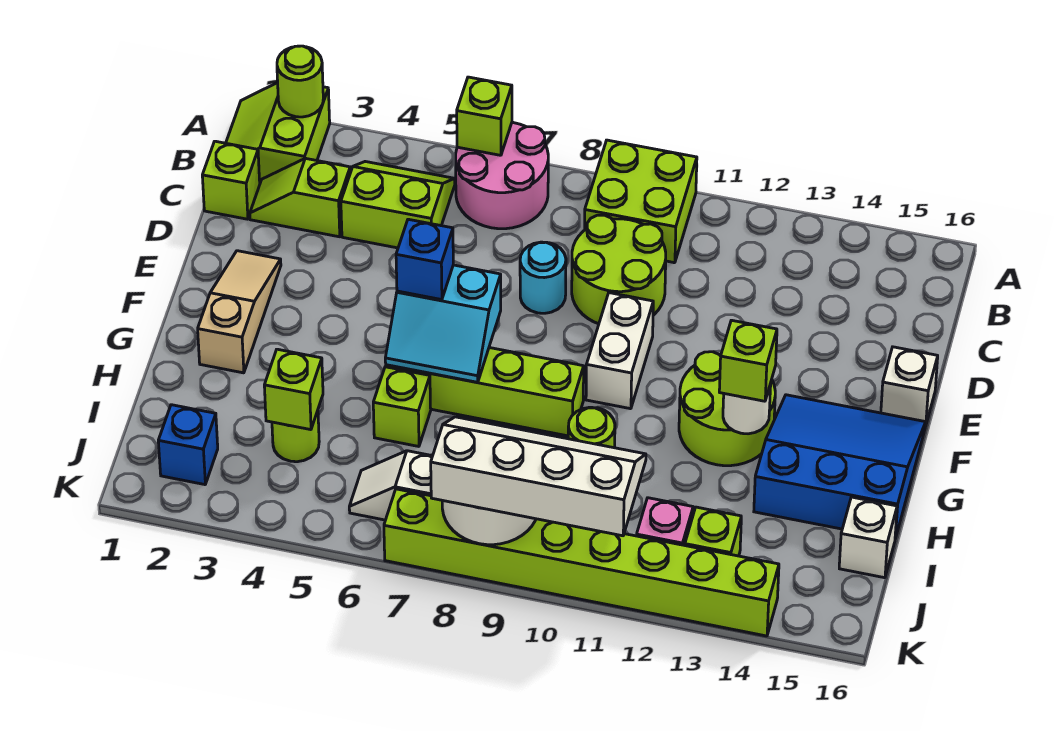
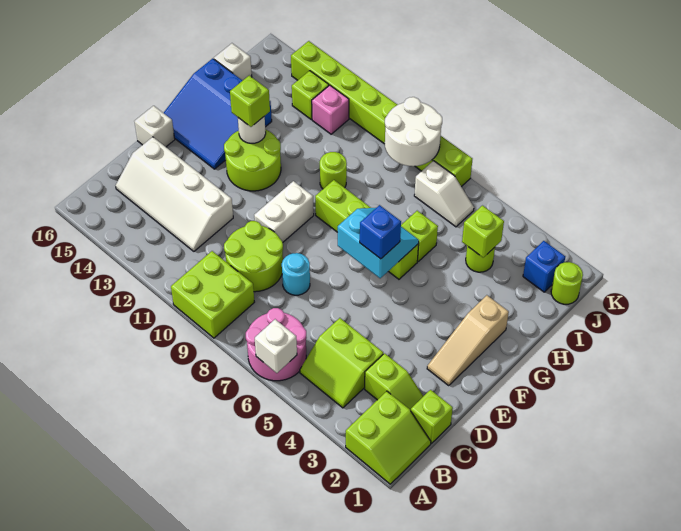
lime 1x1 round brick [277,46,323,117] -> lime 1x1 round brick moved to [551,262,583,304]
lime 1x1 brick [457,77,512,155] -> white 1x1 brick [255,319,297,373]
white 2x4 slope [431,417,646,536] -> white 2x4 slope moved to [116,137,233,251]

